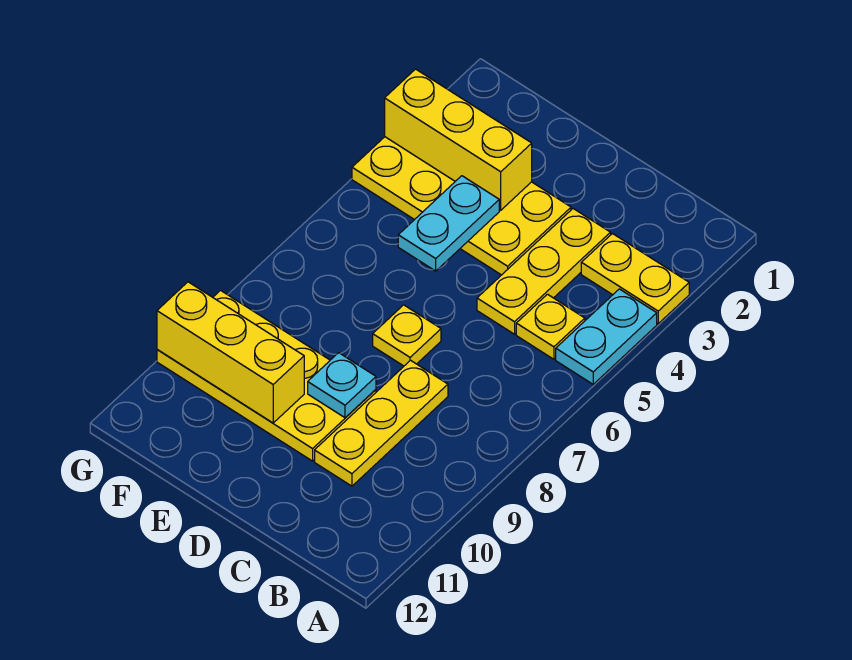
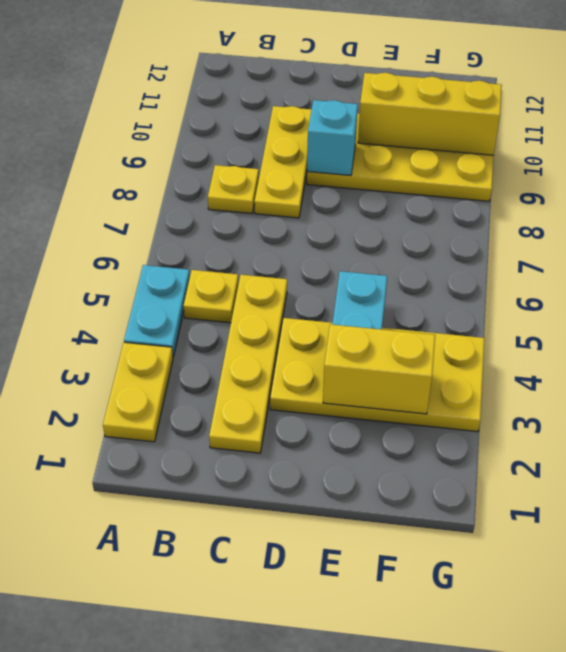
yellow 1x2 plate [581,234,689,323] -> yellow 1x2 plate turned to [103,342,173,442]
yellow 1x3 plate [477,209,611,334] -> yellow 1x4 plate [209,275,287,453]
yellow 1x1 plate [373,305,441,366] -> yellow 1x1 plate moved to [208,165,259,214]
cyan 1x1 plate [308,353,376,418] -> cyan 1x1 brick [307,100,358,175]
yellow 1x3 brick [385,69,532,210] -> yellow 1x2 brick [323,324,435,414]

